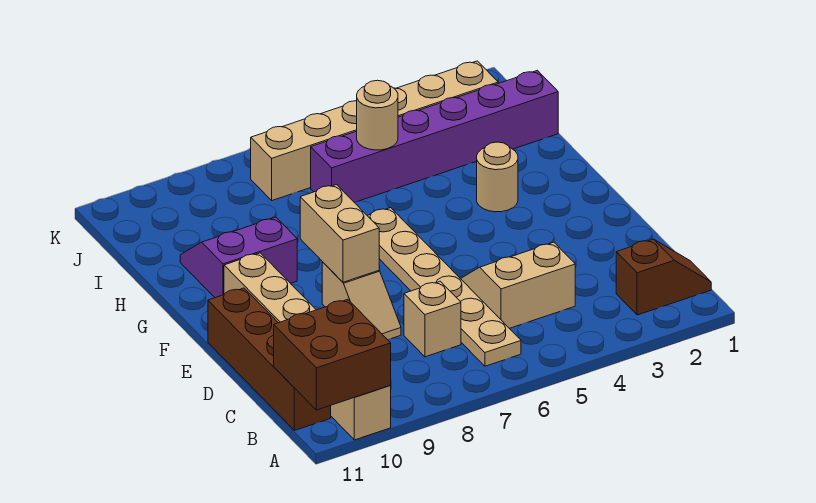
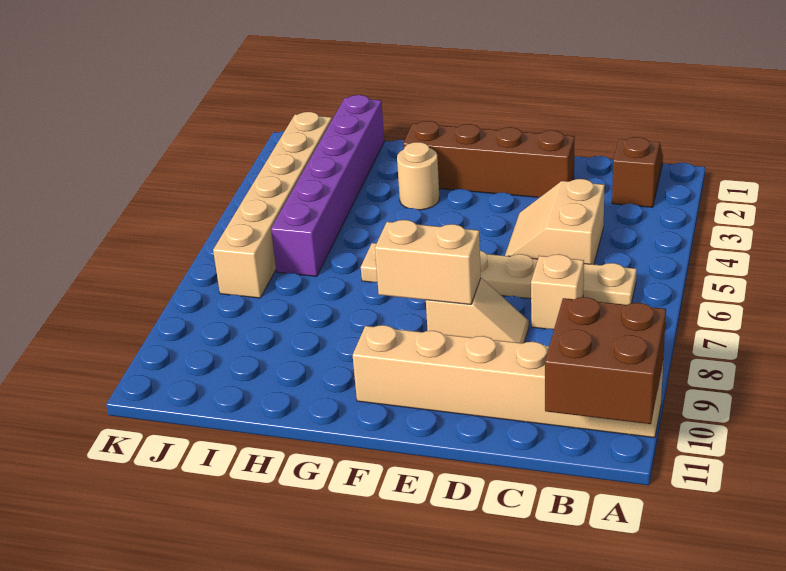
brown 1x4 brick [208,288,331,430] -> brown 1x4 brick moved to [403,121,575,197]
purple 2x2 slope [180,217,297,298] -> none
tan 1x1 round brick [357,80,398,150] -> none

